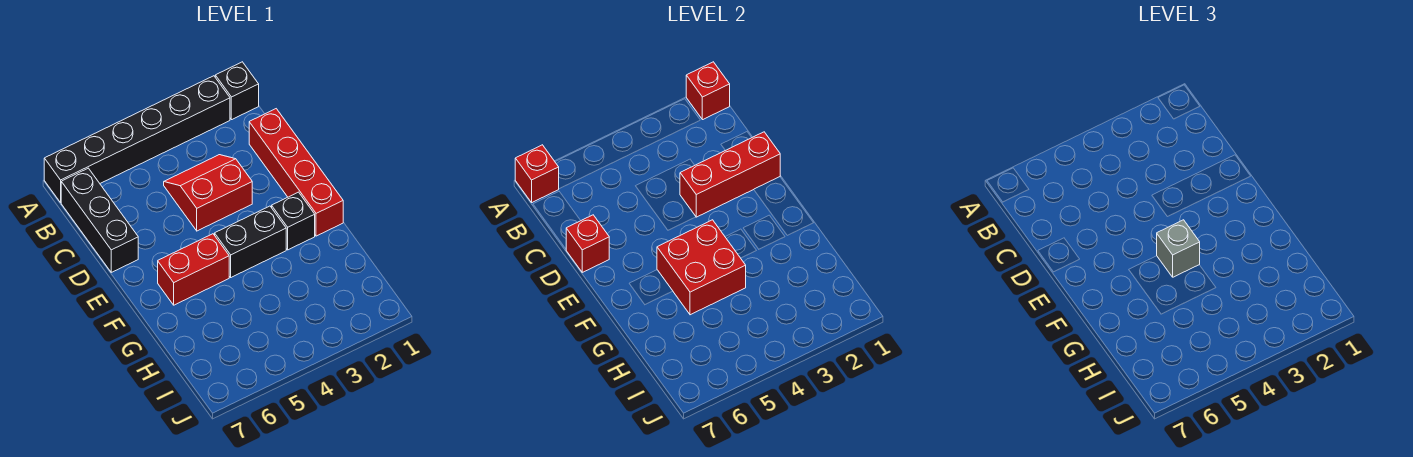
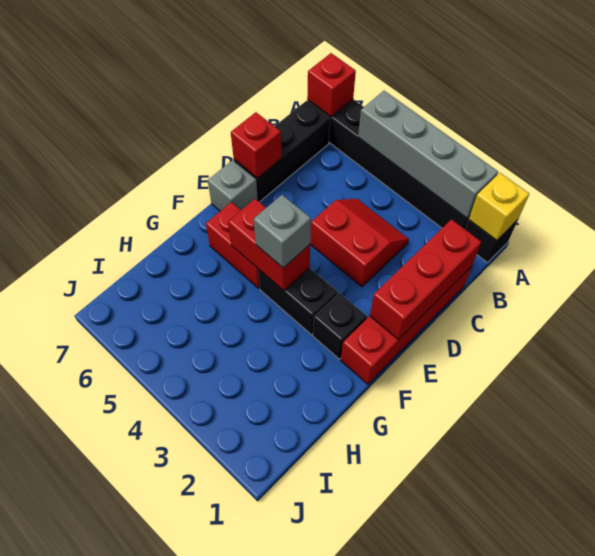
red 1x1 brick [686,62,730,120] -> yellow 1x1 brick [469,173,529,240]
none -> grey 1x4 brick [358,91,498,218]
red 1x3 brick [680,132,780,217] -> red 1x3 brick turned to [370,219,481,340]
none -> grey 1x1 brick [208,160,258,211]
red 2x2 brick [657,220,746,315] -> red 1x2 brick [228,199,310,291]

